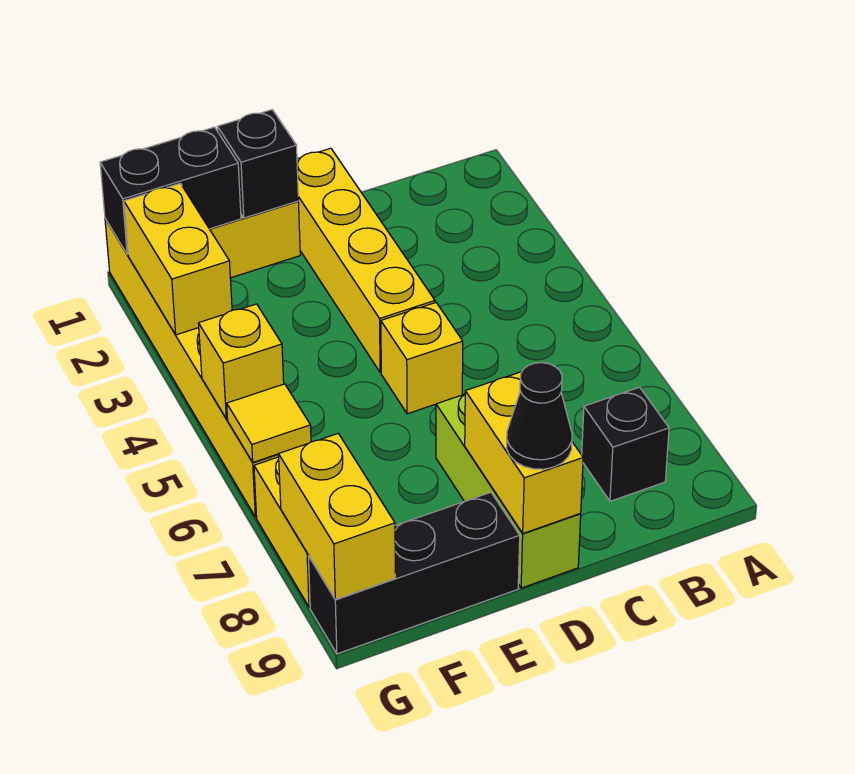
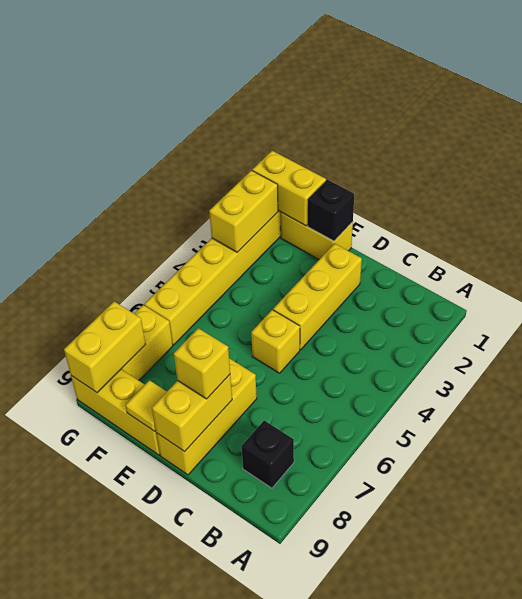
yellow 1x4 brick [297,148,435,373] -> yellow 1x3 brick [273,243,362,350]
lime 1x3 brick [436,394,581,588] -> yellow 1x3 brick [156,358,257,475]
black 1x1 cone [507,363,572,469] -> none
black 1x3 brick [309,492,520,654] -> yellow 1x3 brick [71,369,160,455]
black 1x2 brick [100,127,241,255] -> yellow 1x2 brick [252,151,326,226]
yellow 1x1 brick [198,304,284,419] -> yellow 1x1 brick moved to [174,328,230,399]
yellow 1x1 tile [227,384,311,462] -> yellow 1x1 tile moved to [125,380,167,431]

